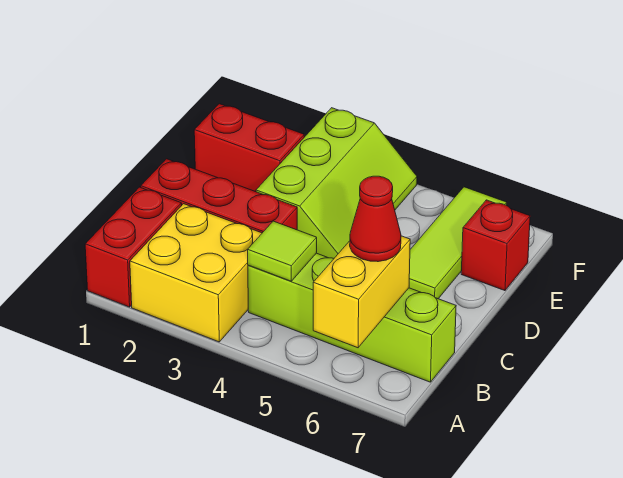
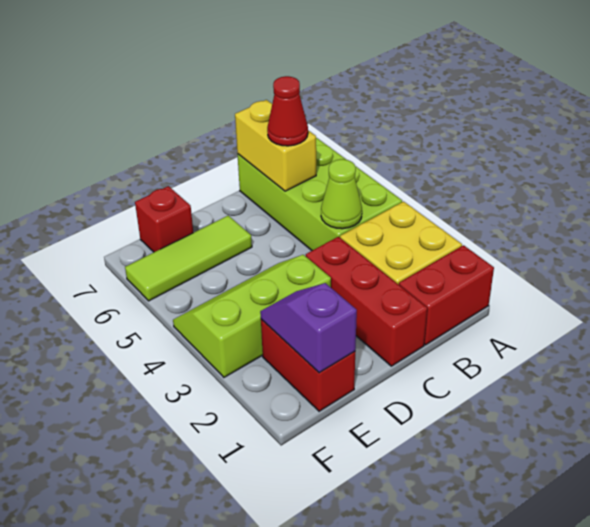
yellow 1x2 brick [313,236,410,348] -> yellow 1x2 brick turned to [235,100,316,191]
lime 1x4 brick [248,253,456,382] -> lime 2x4 brick [237,138,402,250]
lime 1x1 tile [248,221,317,281] -> lime 1x1 cone [321,159,362,229]
none -> purple 1x2 slope [260,283,357,373]

